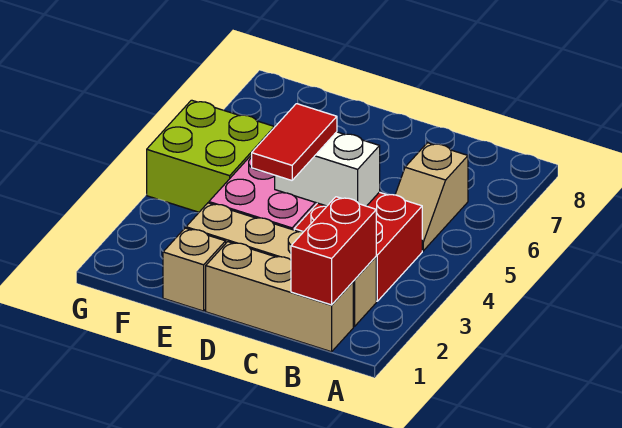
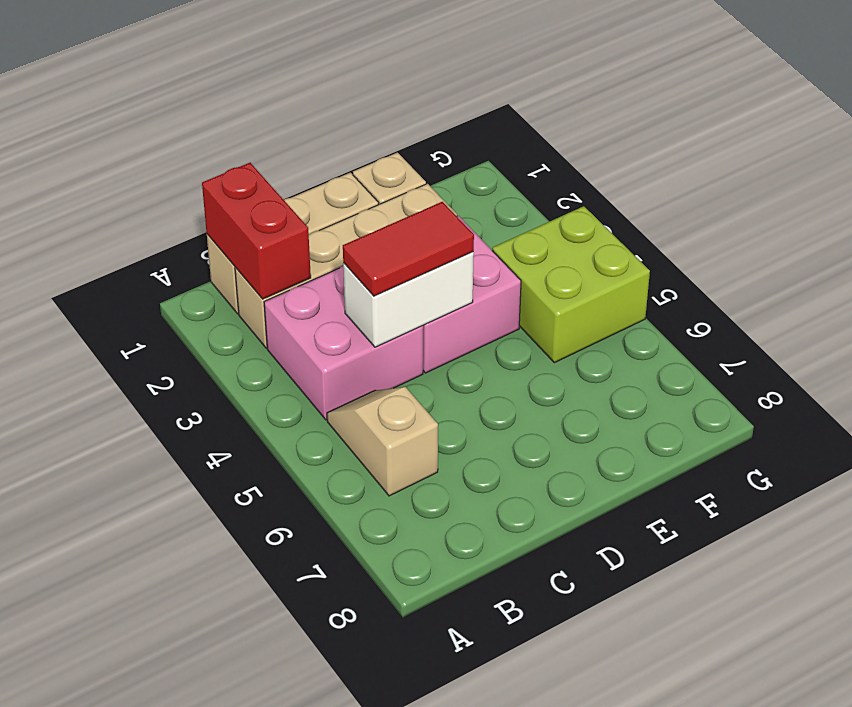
red 2x2 brick [294,192,422,301] -> pink 2x2 brick [264,266,423,420]
red 1x2 tile [252,104,337,180] -> red 1x2 tile turned to [343,202,474,296]

